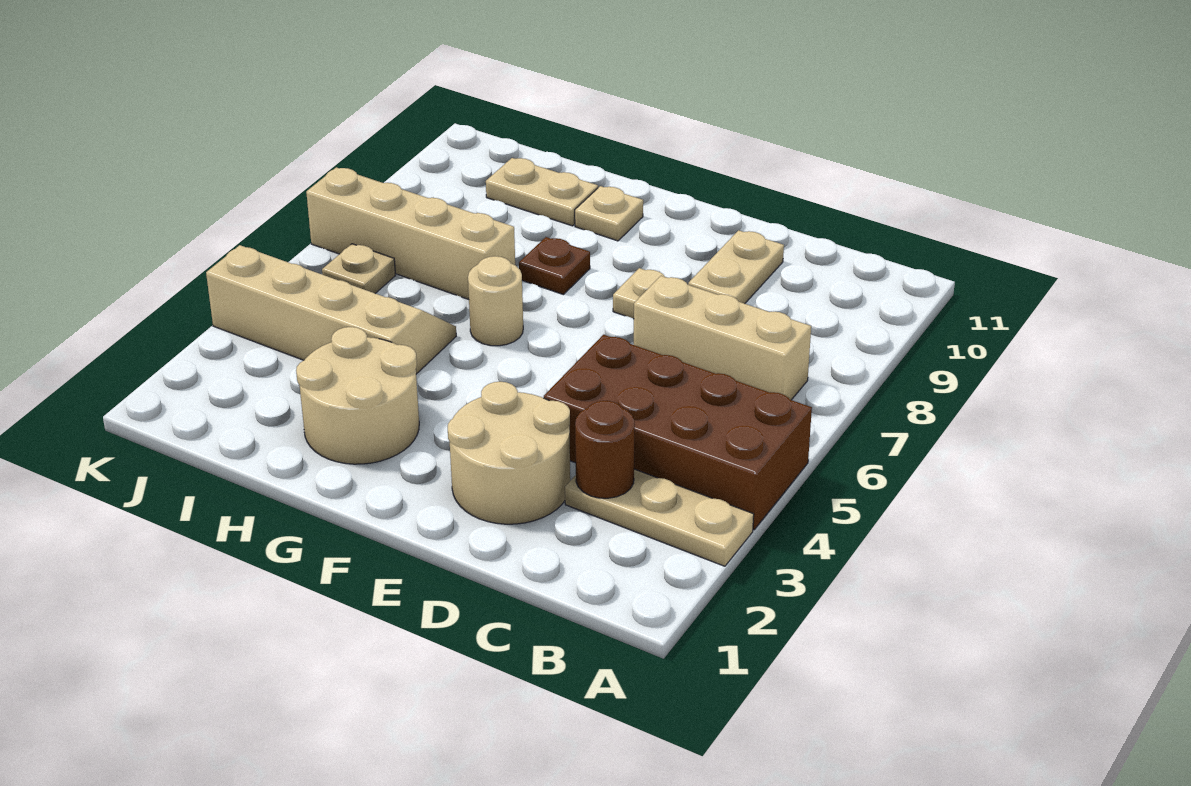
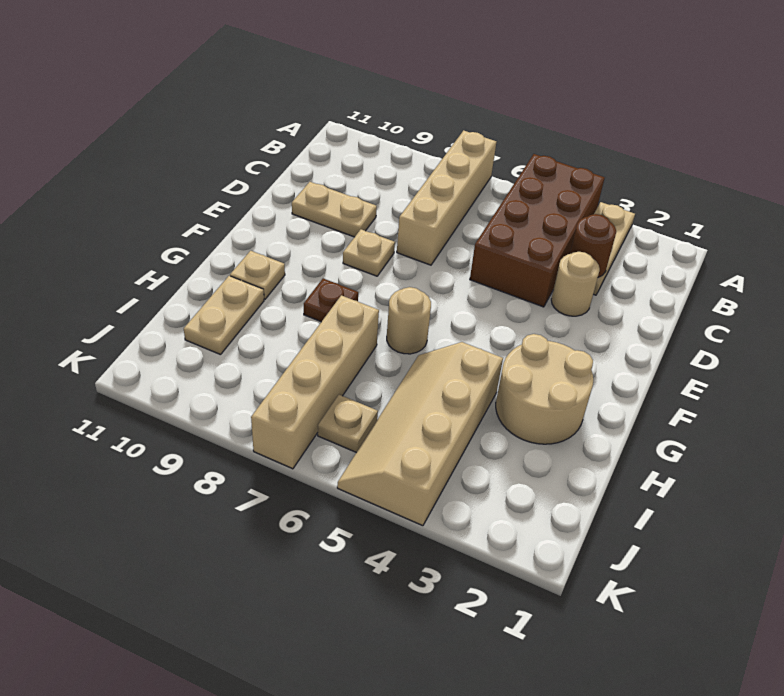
tan 1x3 brick [634,276,811,400] -> tan 1x4 brick [397,130,496,265]
tan 2x2 round brick [448,382,570,524] -> tan 1x1 round brick [551,252,600,316]

